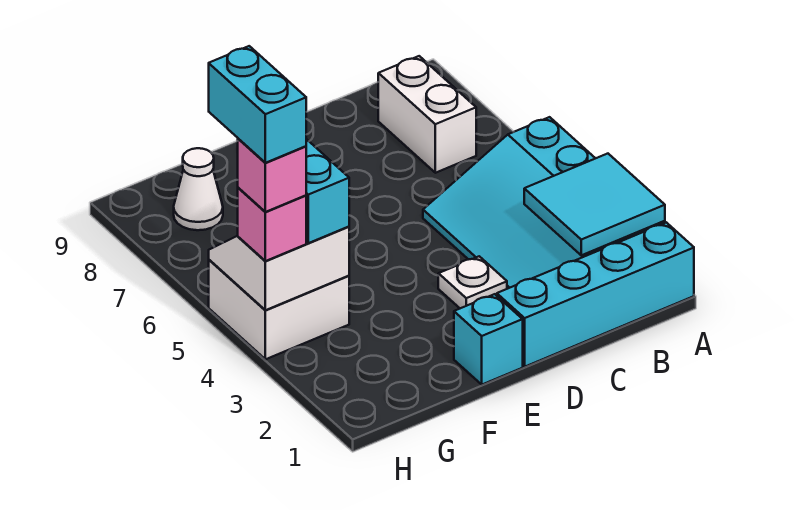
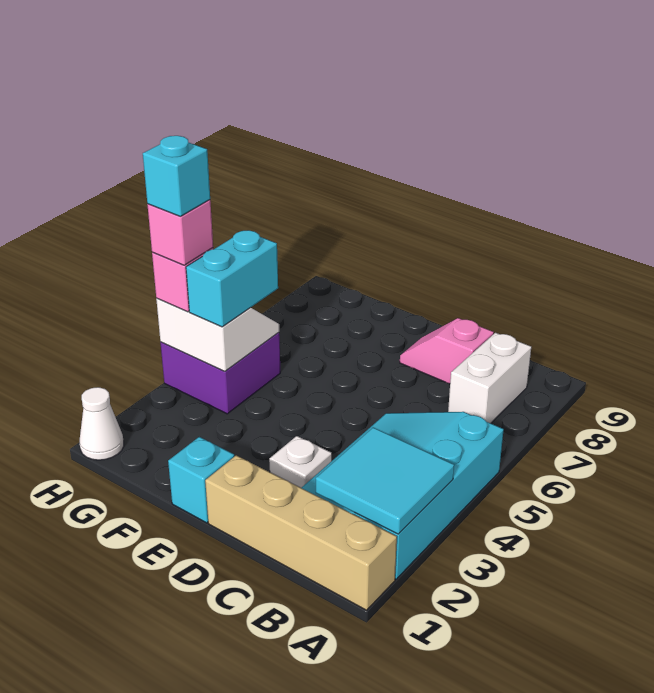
cyan 1x4 brick [497,222,694,367] -> tan 1x4 brick [205,455,397,610]
none -> pink 1x2 slope [400,318,494,384]
white 2x2 brick [209,260,349,359] -> purple 2x2 brick [160,333,280,414]
white 1x1 cone [174,148,223,230] -> white 1x1 cone moved to [80,387,124,460]
cyan 1x2 brick [209,46,306,163] -> cyan 1x1 brick [143,136,210,216]

